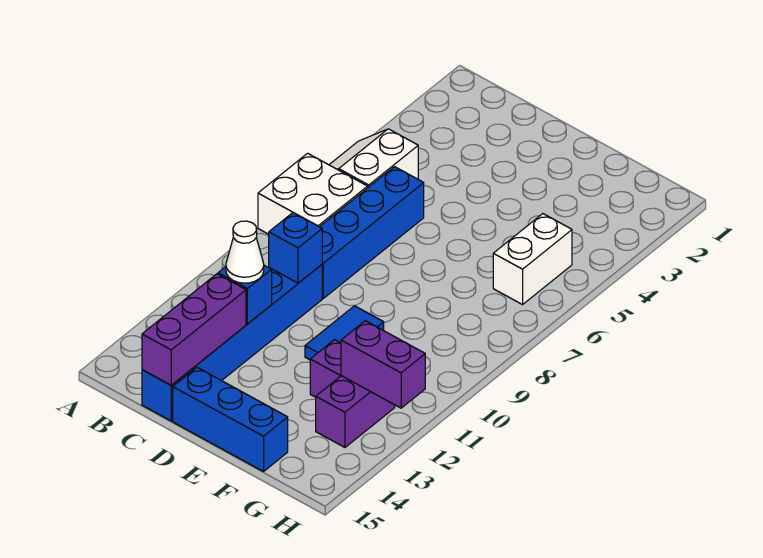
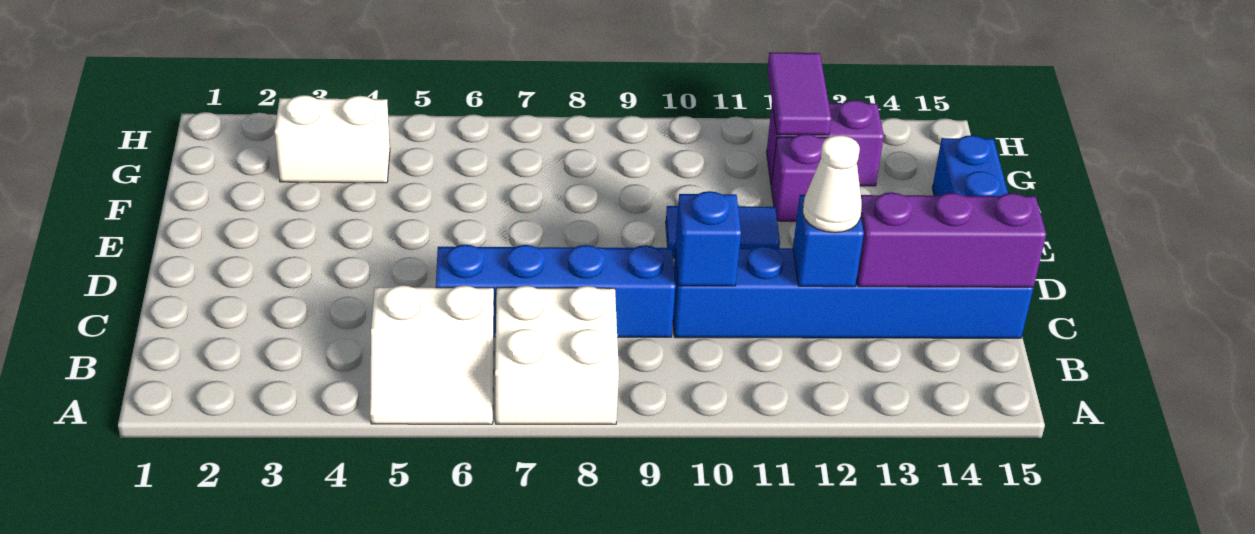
white 1x2 brick [493,214,572,305] -> white 1x2 brick moved to [275,95,390,183]
purple 1x2 brick [341,321,425,408] -> purple 1x2 tile [767,53,831,135]

